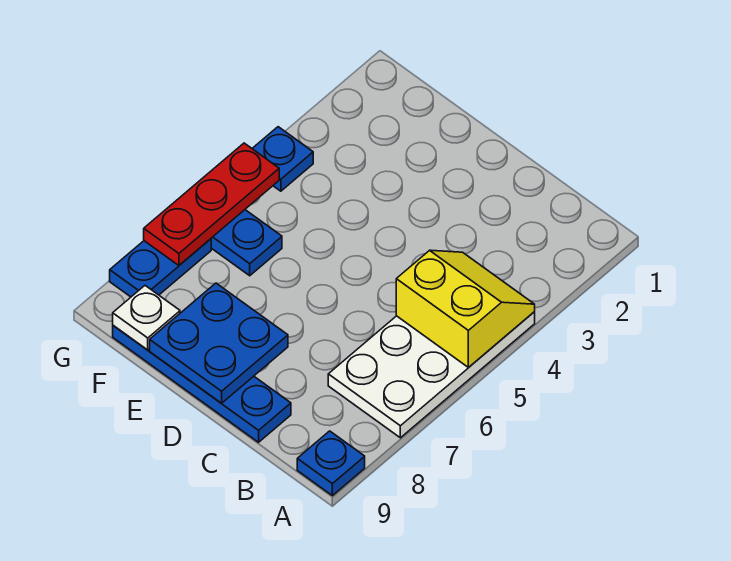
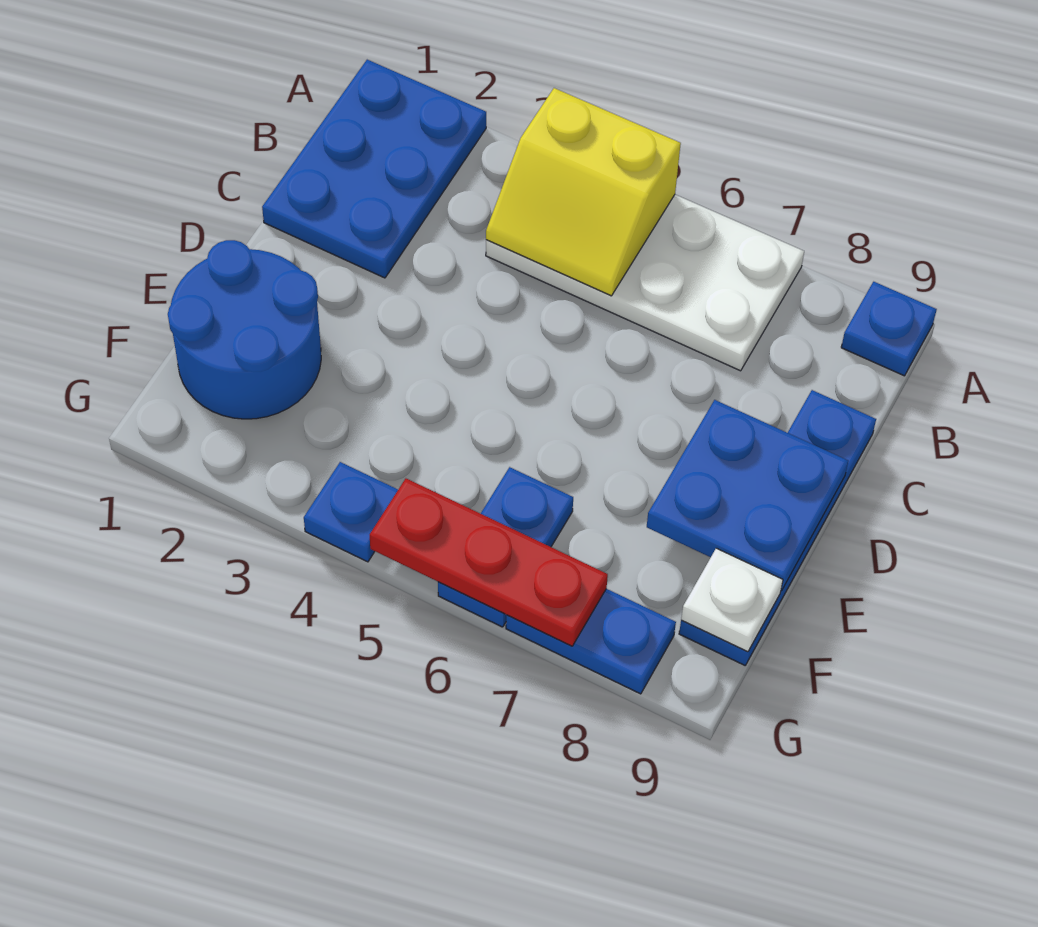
none -> blue 2x3 plate [262,60,486,278]
yellow 2x2 slope [396,250,535,367] -> yellow 2x2 slope turned to [486,88,681,296]
none -> blue 2x2 round brick [168,240,321,419]

